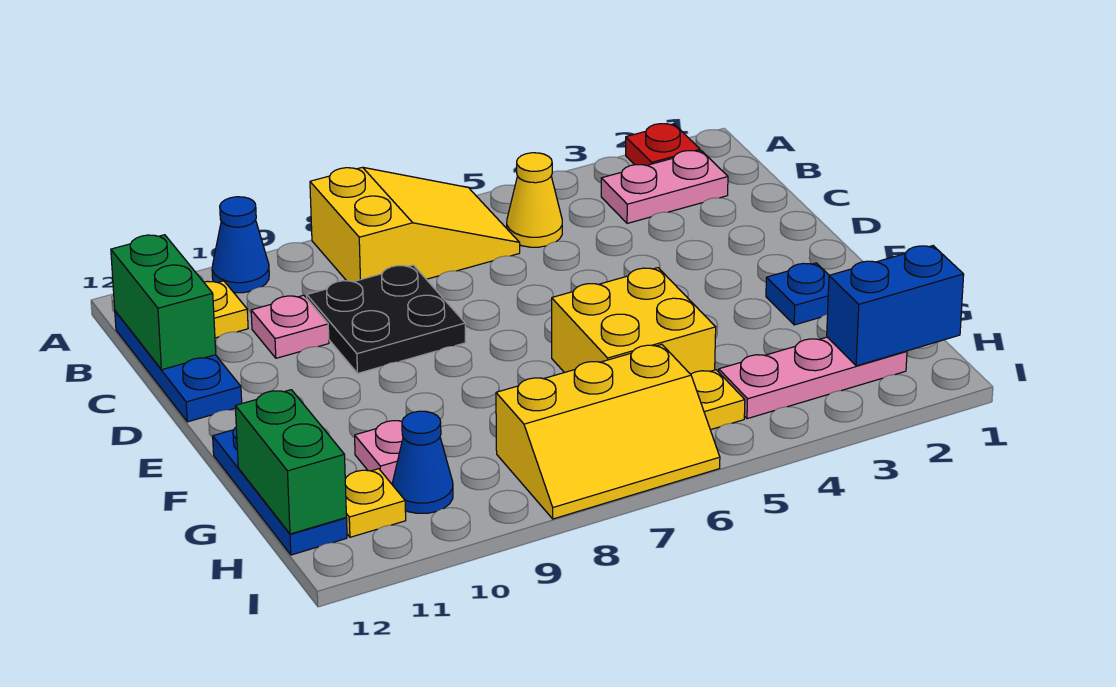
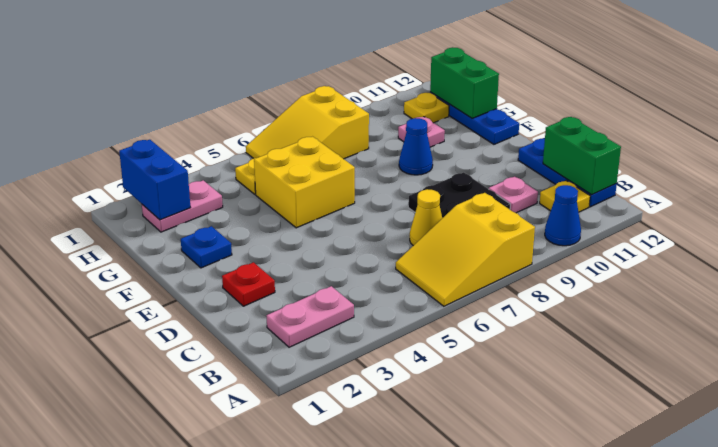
red 1x1 plate [626,124,700,166] -> red 1x1 plate moved to [222,262,275,306]
yellow 1x1 cone [507,153,562,247] -> yellow 1x1 cone moved to [410,189,442,246]
blue 1x2 brick [827,246,964,366] -> blue 1x2 brick turned to [119,140,190,220]
pink 1x3 plate [719,337,907,419] -> pink 1x2 plate [142,180,223,232]
yellow 2x3 slope [496,344,720,519] -> yellow 2x3 slope turned to [246,86,369,159]
blue 1x1 cone [392,411,453,513] -> blue 1x1 cone moved to [399,118,433,175]

